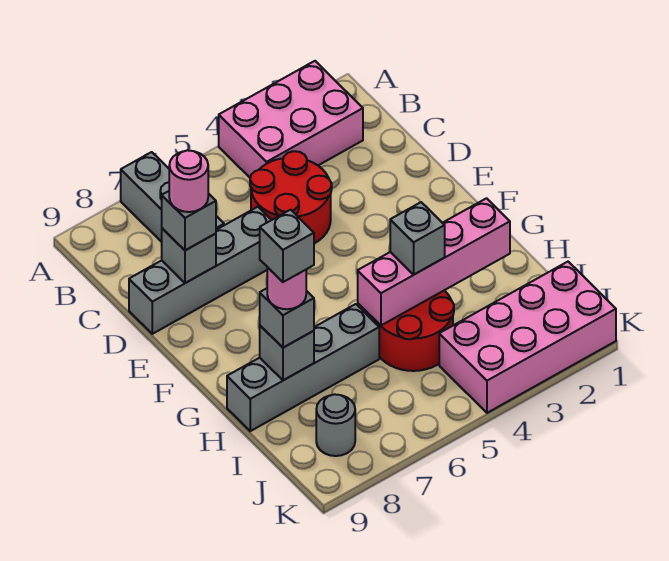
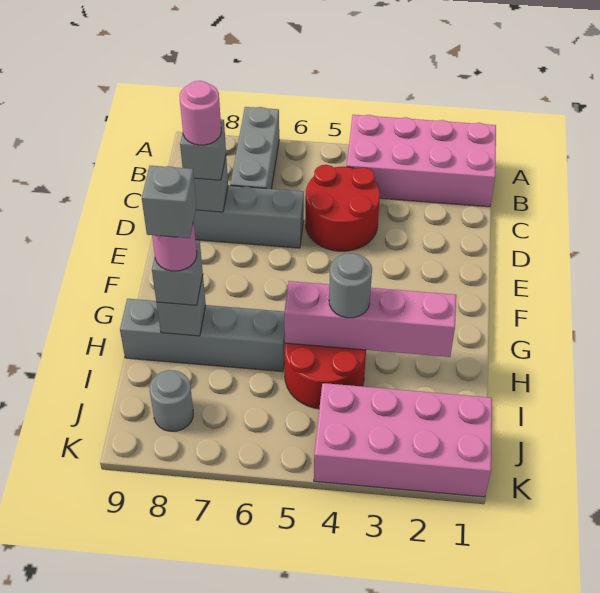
pink 2x3 brick [219,61,363,178] -> pink 2x4 brick [347,115,496,207]
grey 1x1 brick [390,202,445,275] -> grey 1x1 round brick [329,253,372,318]

